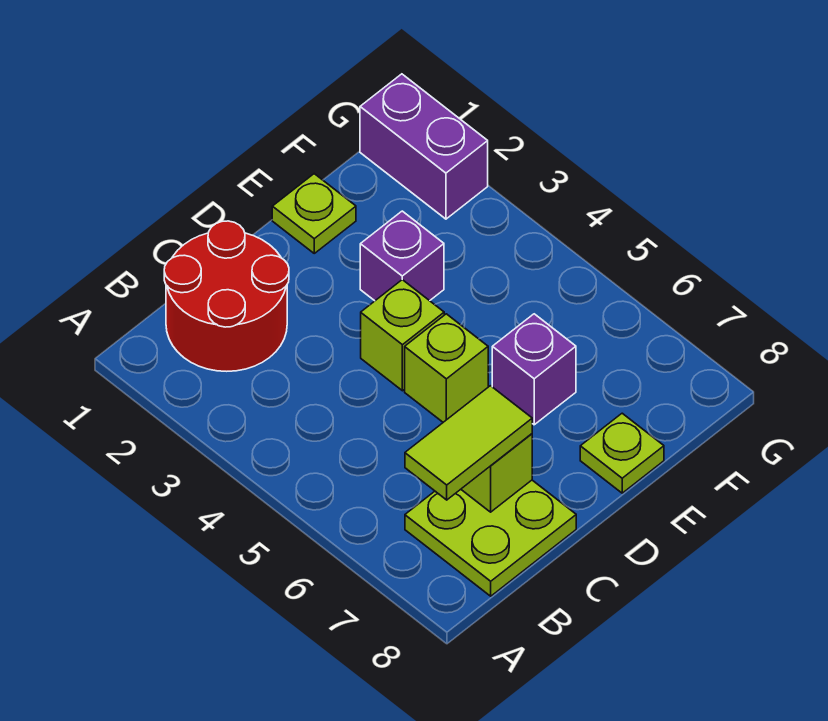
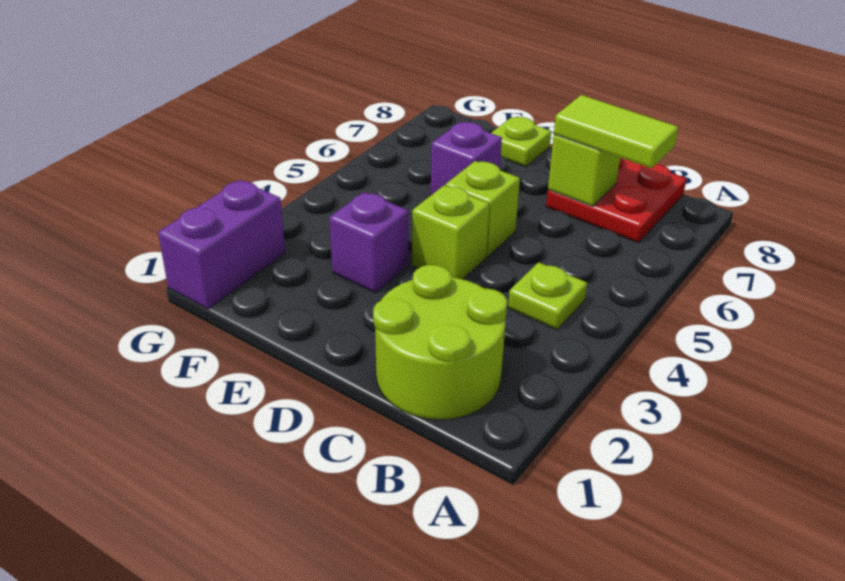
red 2x2 round brick [164,221,289,371] -> lime 2x2 round brick [373,265,507,420]
lime 2x2 plate [405,480,576,596] -> red 2x2 plate [546,158,687,243]
lime 1x1 plate [272,174,356,253] -> lime 1x1 plate moved to [508,262,587,330]

